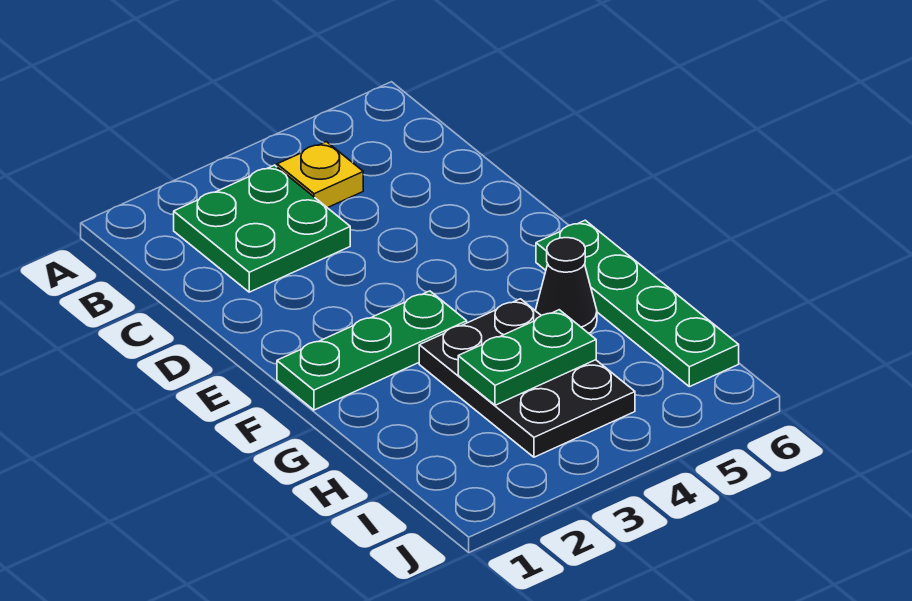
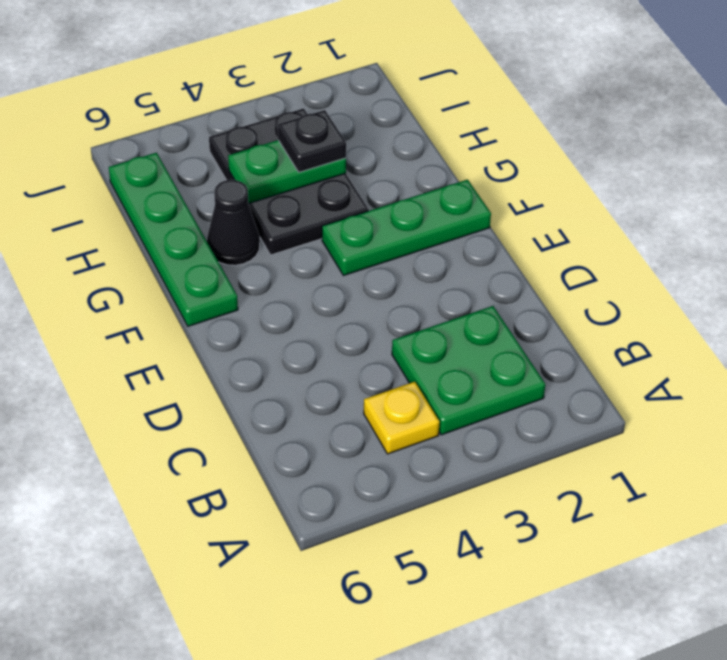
none -> black 1x1 plate [278,110,346,172]

